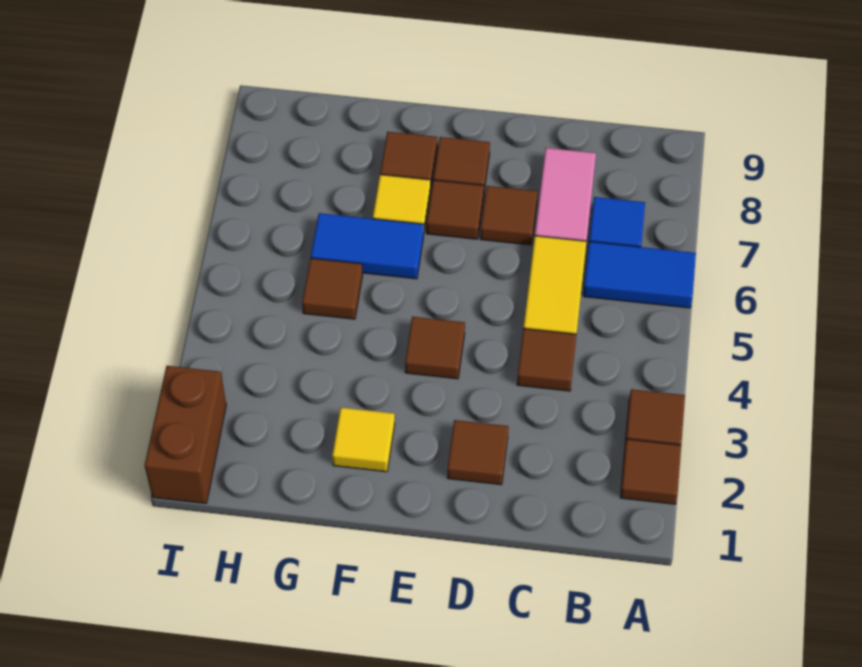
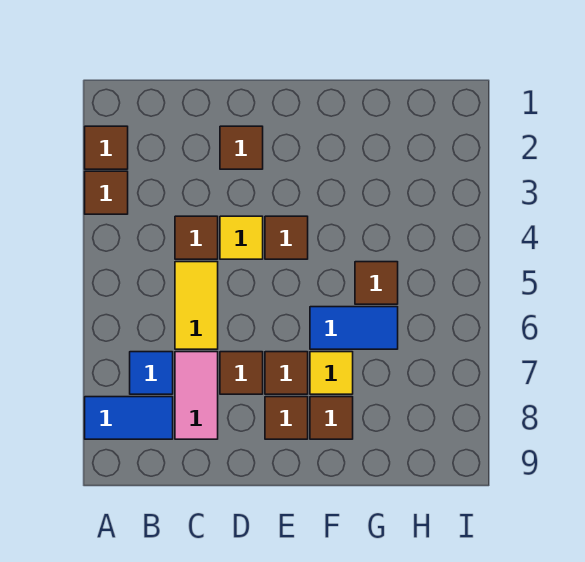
blue 1x2 tile [583,242,696,308] -> blue 1x2 tile moved to [85,397,173,439]
yellow 1x1 tile [332,407,395,472] -> yellow 1x1 tile moved to [220,216,263,259]
brown 1x2 brick [145,366,226,504] -> none

